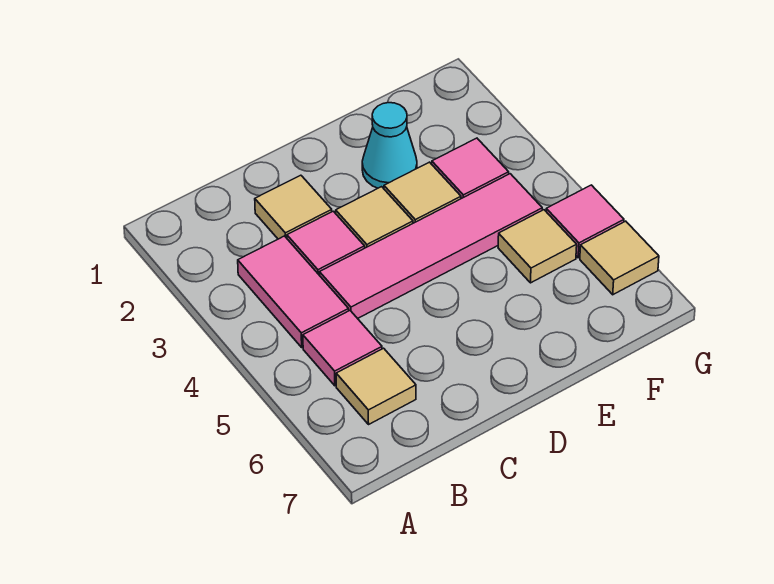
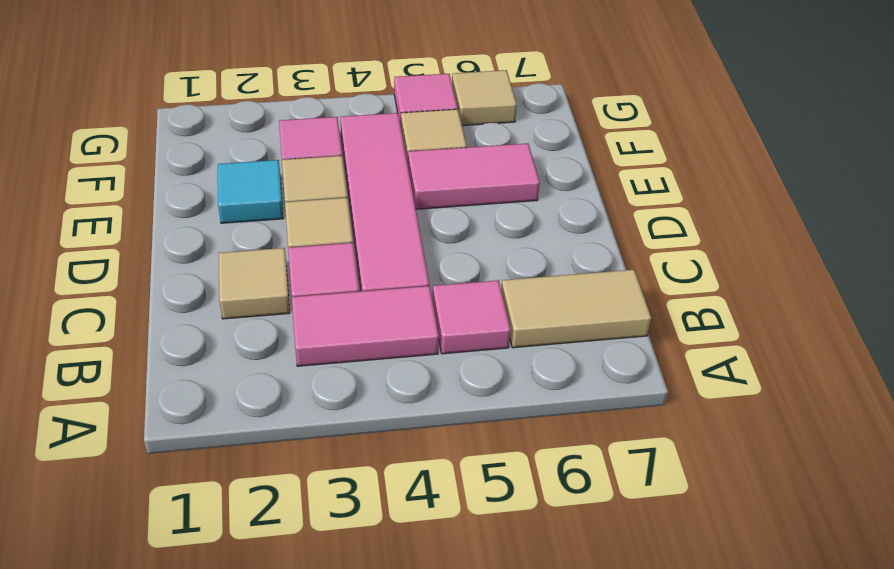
tan 1x1 tile [336,348,416,424] -> tan 1x2 tile [501,270,651,348]
cyan 1x1 cone [362,103,417,188] -> cyan 1x1 tile [218,160,283,223]
none -> pink 1x2 tile [408,143,540,209]

